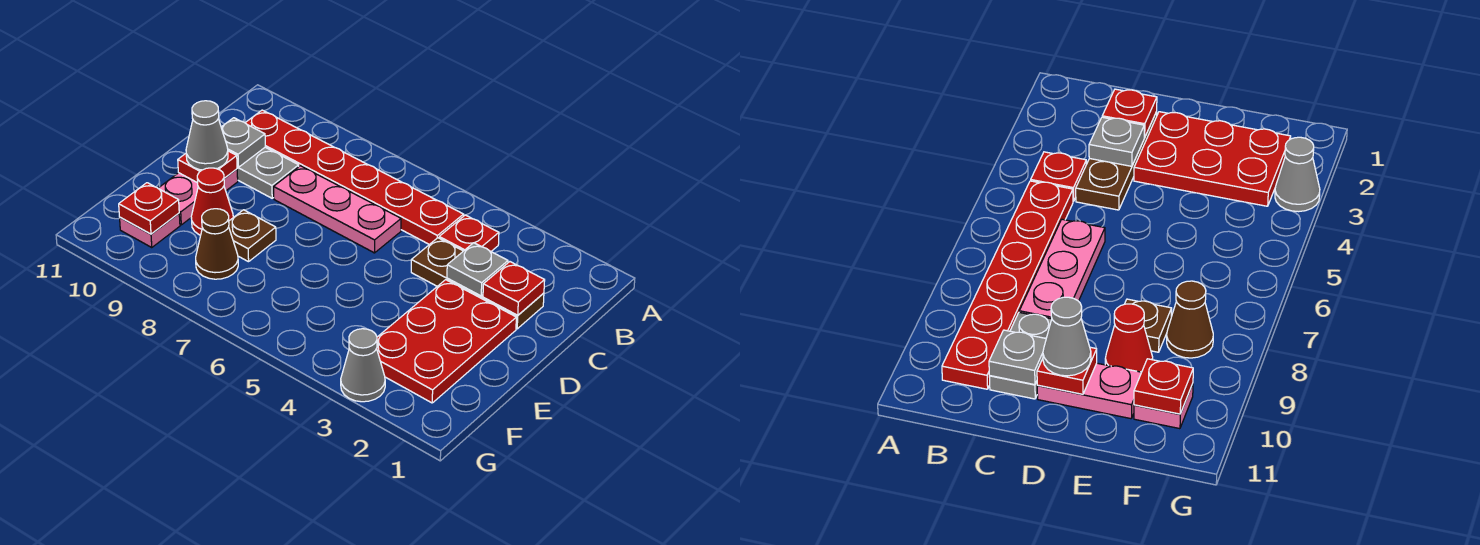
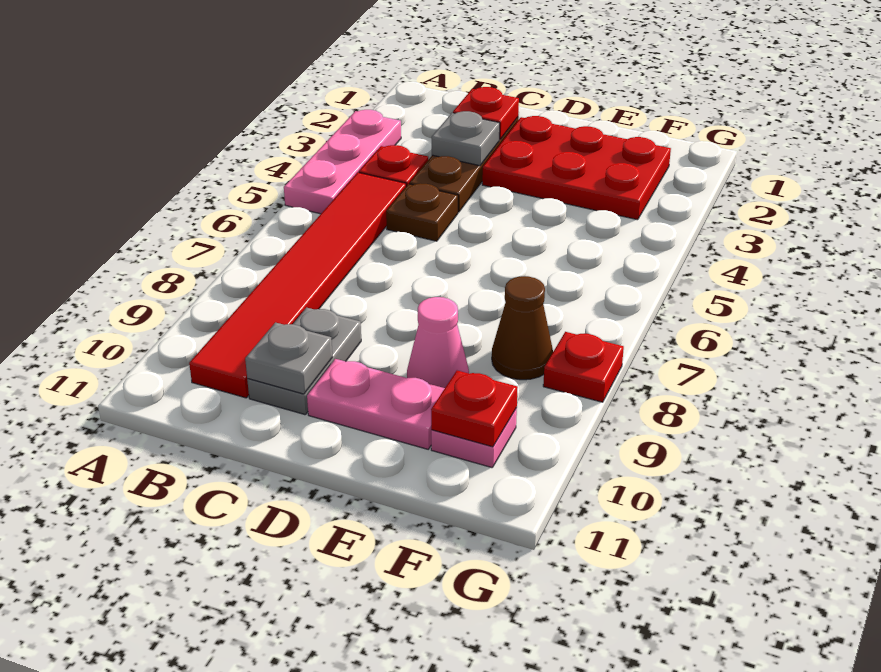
red 1x6 plate [245,110,464,245] -> red 1x6 tile [189,173,406,398]
pink 1x3 plate [274,166,401,253] -> pink 1x3 plate moved to [284,110,401,214]
red 1x1 plate [178,151,237,183] -> red 1x1 plate moved to [543,332,624,402]
grey 1x1 cone [186,101,228,170] -> none
brown 1x1 plate [229,210,276,262] -> brown 1x1 plate moved to [386,183,458,241]
red 1x1 cone [191,168,233,235] -> pink 1x1 cone [407,297,469,388]
grey 1x1 cone [341,329,385,402] -> none

